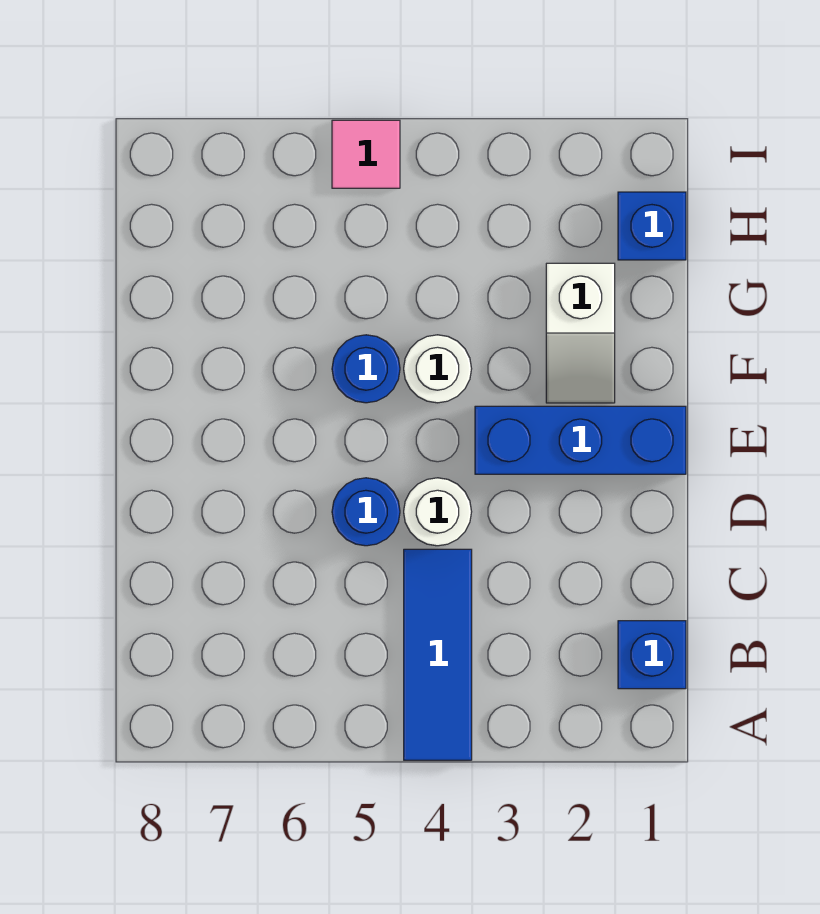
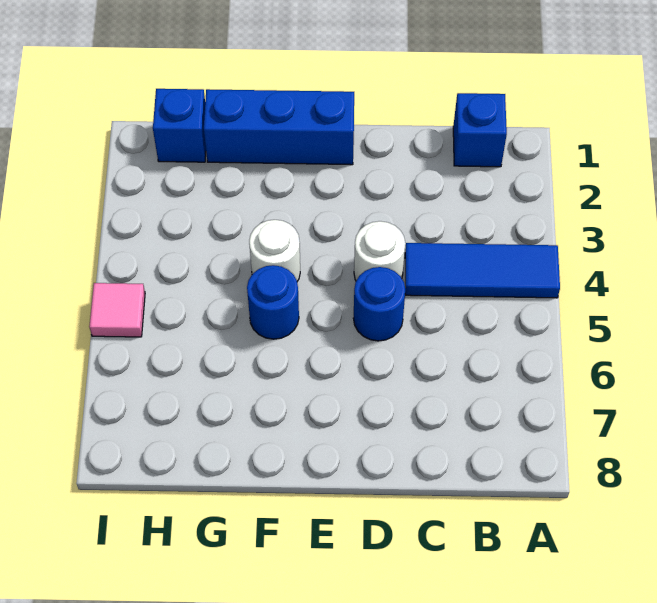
blue 1x3 brick [475,406,686,474] -> blue 1x3 brick turned to [204,89,354,165]
white 1x2 slope [546,263,615,403] -> none

